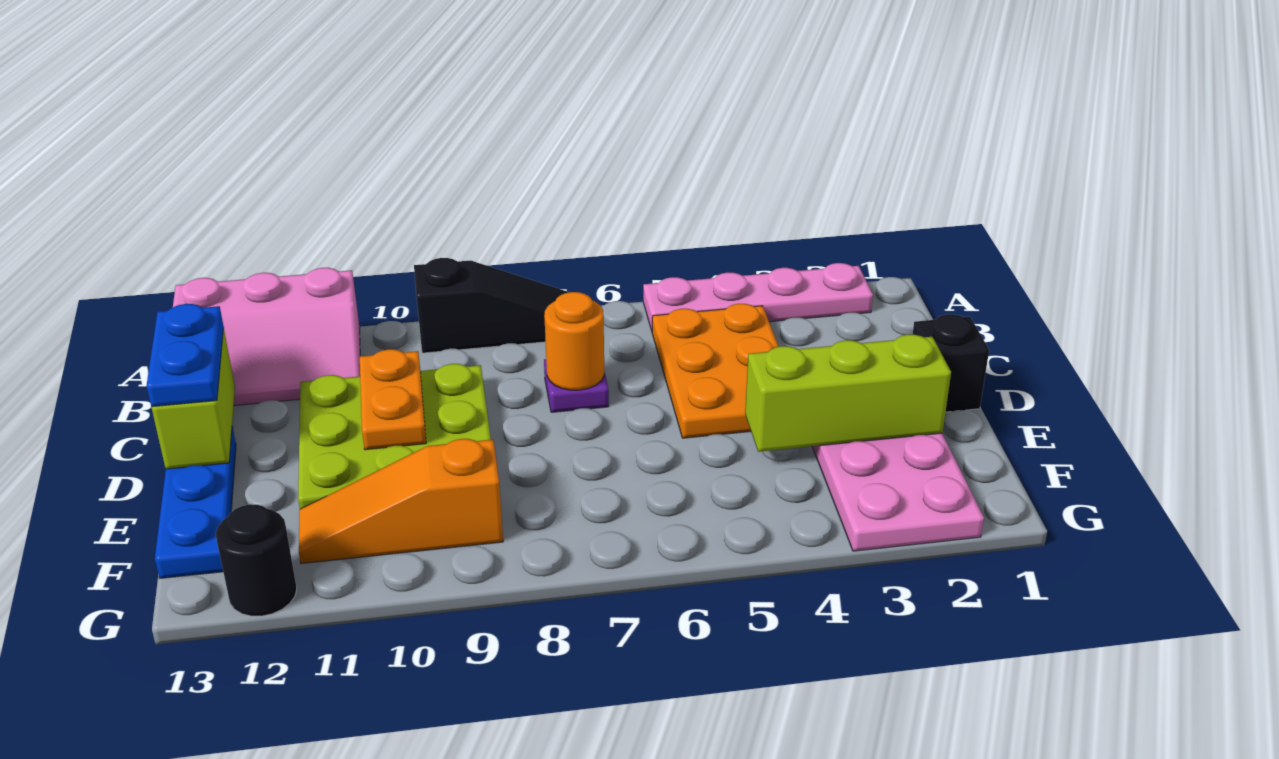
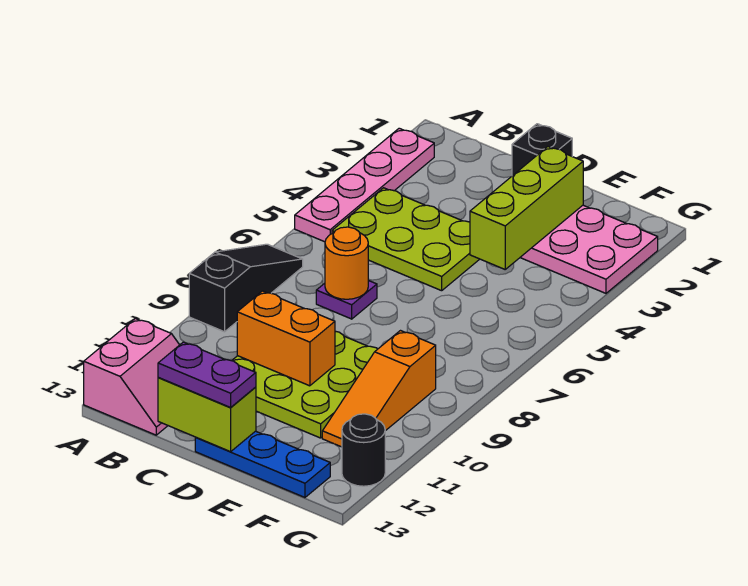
pink 2x3 slope [173,268,360,405] -> pink 2x2 slope [84,318,179,435]
orange 2x3 plate [652,304,779,438] -> lime 2x3 plate [332,188,479,291]
orange 1x2 plate [360,349,426,450] -> orange 1x2 brick [237,291,335,386]
blue 1x2 plate [147,304,224,407] -> purple 1x2 plate [158,342,256,407]

